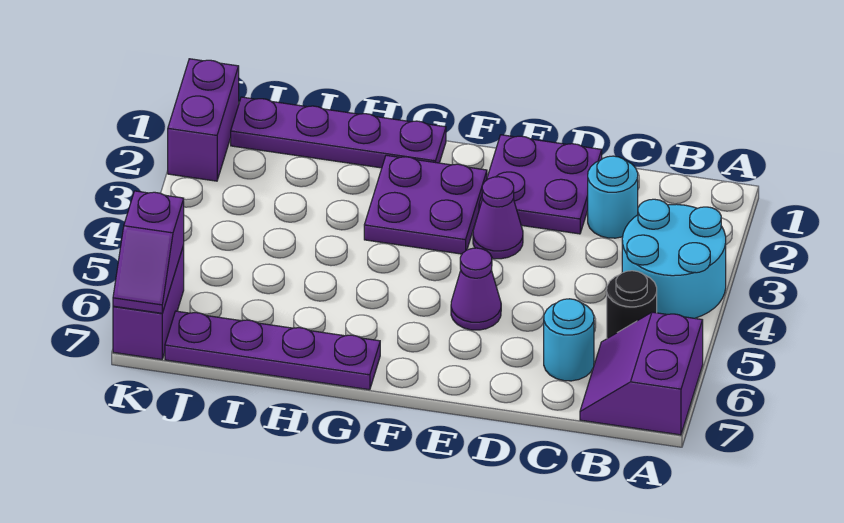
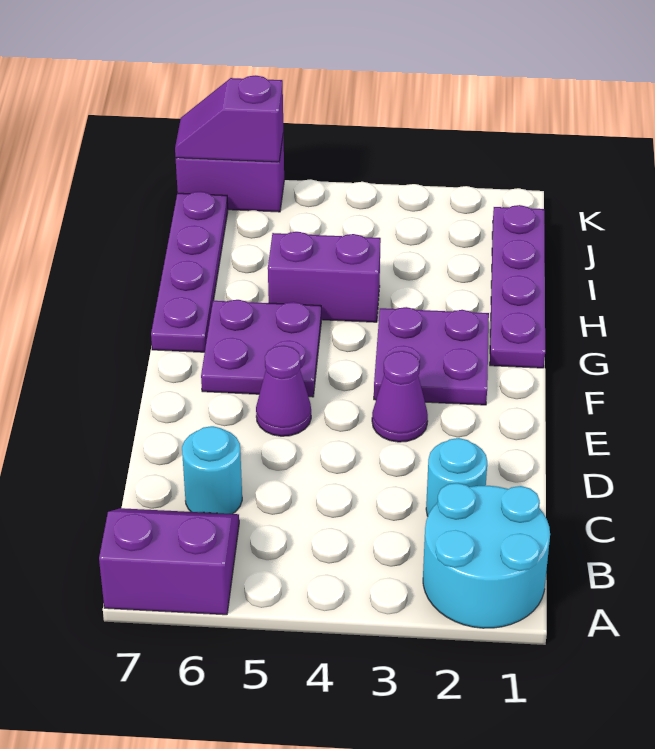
cyan 2x2 round brick [622,199,726,318] -> cyan 2x2 round brick moved to [423,483,550,628]
black 1x1 round brick [607,271,657,338] -> none
purple 2x2 plate [479,135,602,234] -> purple 2x2 plate moved to [201,300,321,397]
purple 1x2 brick [168,59,239,181] -> purple 1x2 brick moved to [268,231,381,322]

